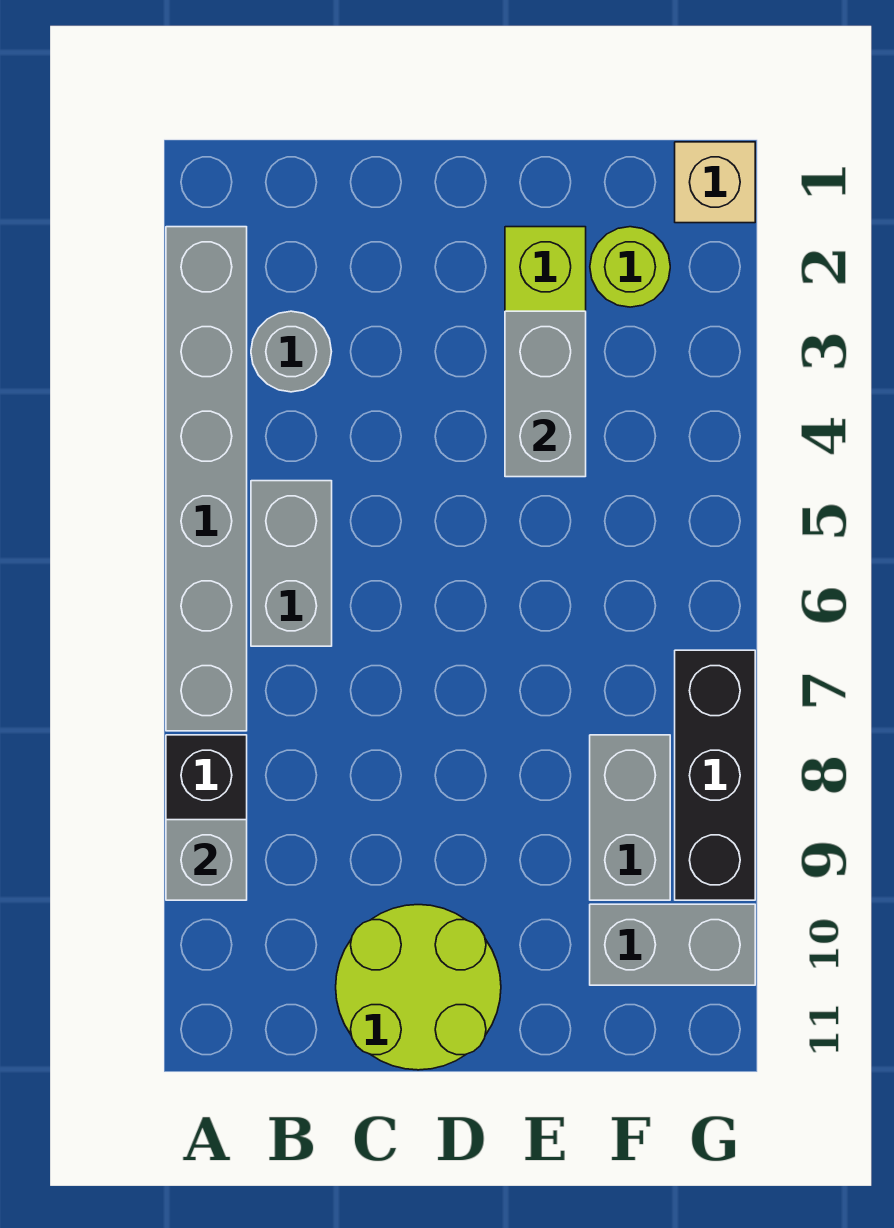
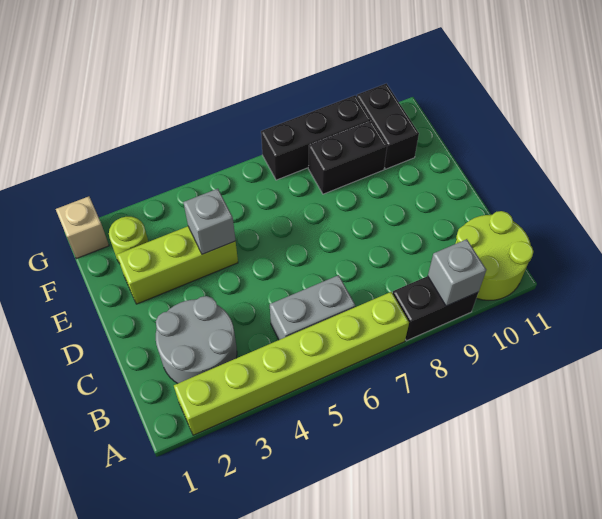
grey 1x6 brick [166,227,247,731] -> lime 1x6 brick [174,292,409,435]
grey 1x1 round brick [251,311,332,392] -> grey 2x2 round brick [156,296,237,384]
lime 2x2 round brick [336,905,501,1070] -> lime 2x2 round brick moved to [455,211,534,300]
grey 1x2 brick [505,311,586,477] -> grey 1x1 brick [183,189,236,254]
grey 1x2 brick [590,735,670,900] -> black 1x2 brick [308,121,387,194]
grey 1x2 brick [590,904,755,985] -> black 1x2 brick [357,83,419,169]

